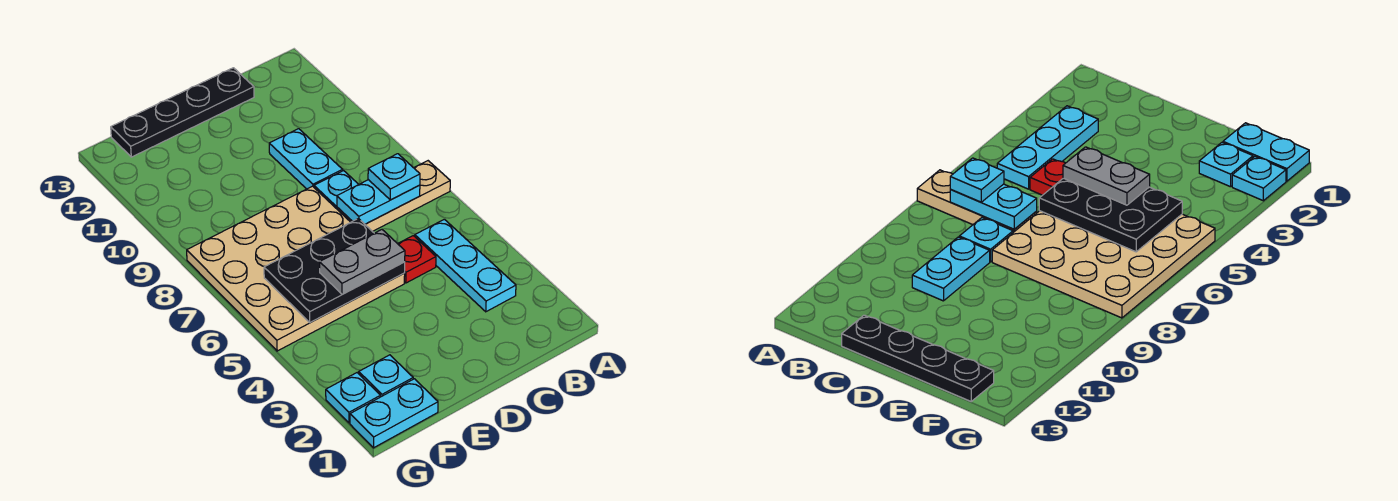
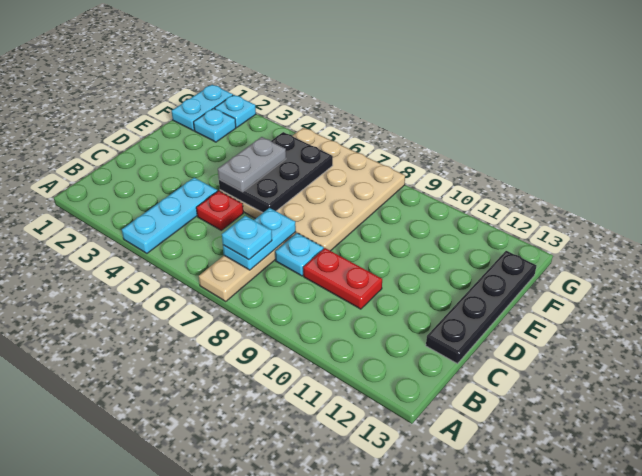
cyan 1x3 plate [415,219,516,312] -> cyan 1x3 plate turned to [122,178,217,253]
cyan 1x2 plate [269,129,343,189] -> red 1x2 plate [303,248,382,309]

